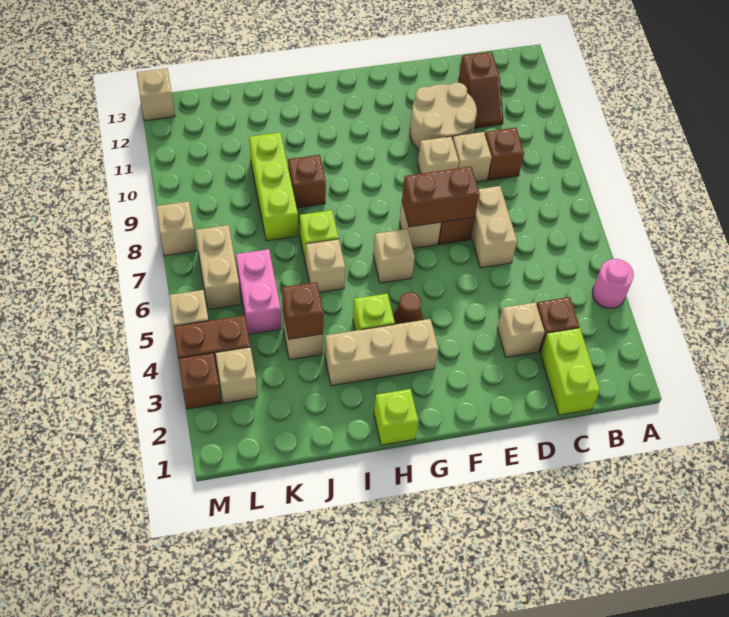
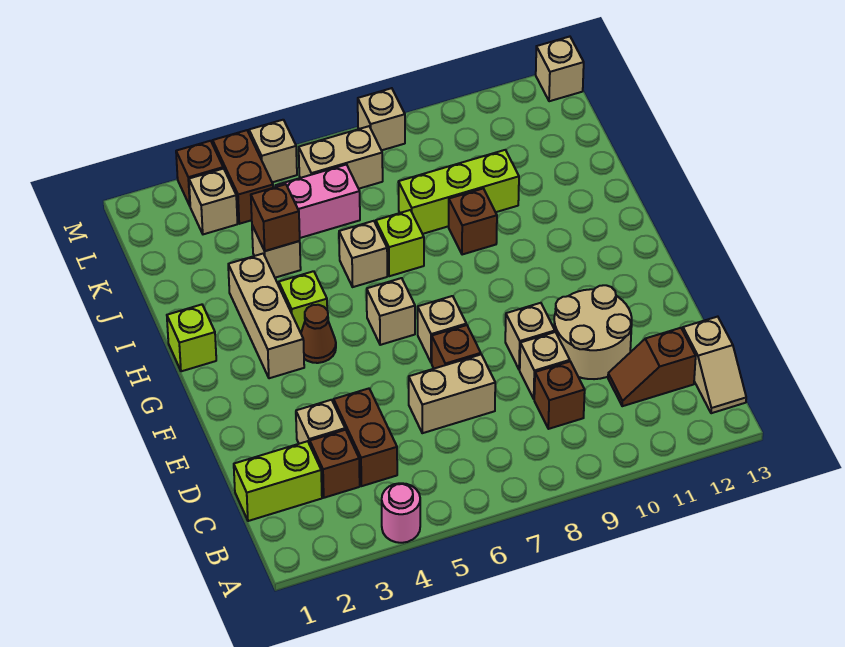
none -> tan 1x2 slope [683,317,746,413]
brown 1x2 brick [402,166,480,227] -> brown 1x2 brick moved to [334,389,397,486]

